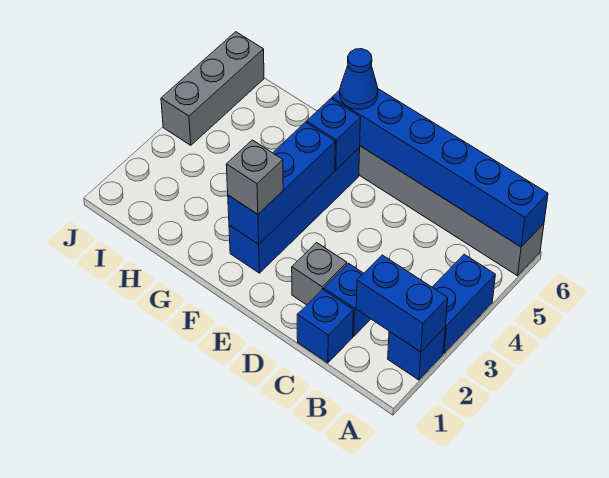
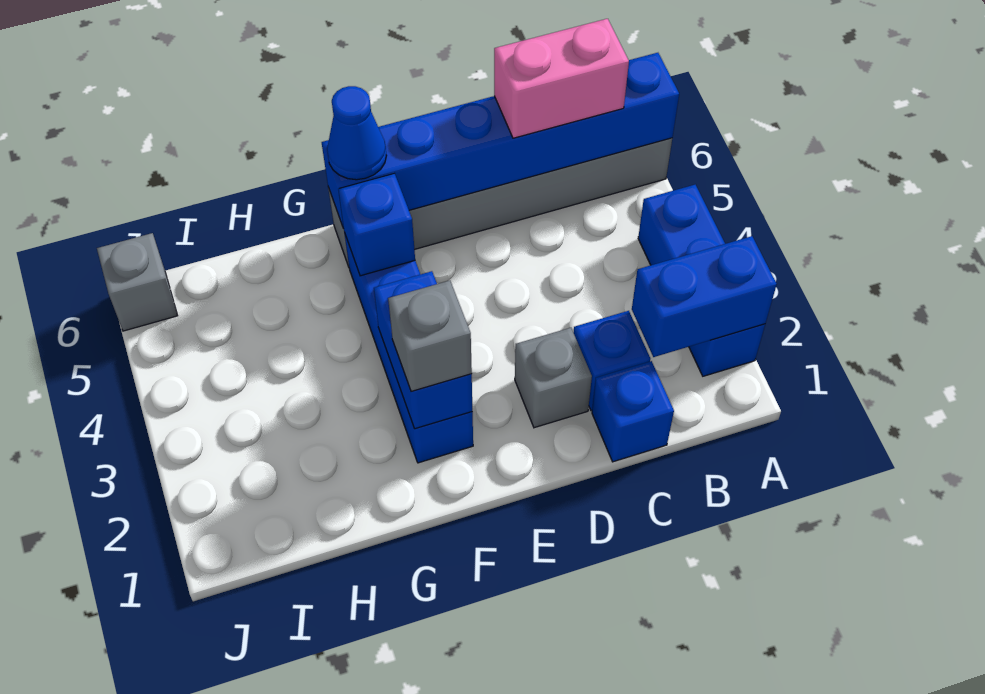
none -> pink 1x2 brick [494,19,629,138]
blue 1x3 brick [228,122,335,244] -> blue 1x2 brick [374,271,472,429]
grey 1x3 brick [161,32,264,145] -> grey 1x1 brick [97,233,178,331]

